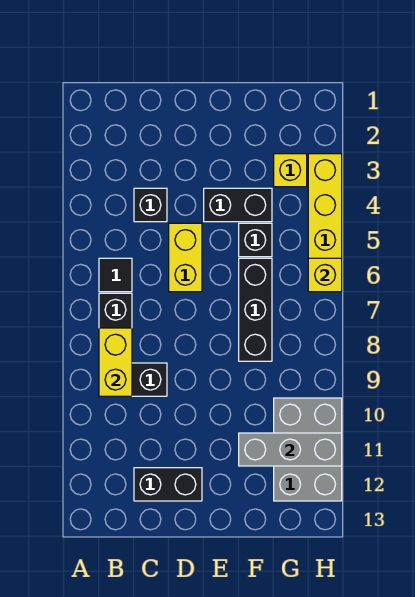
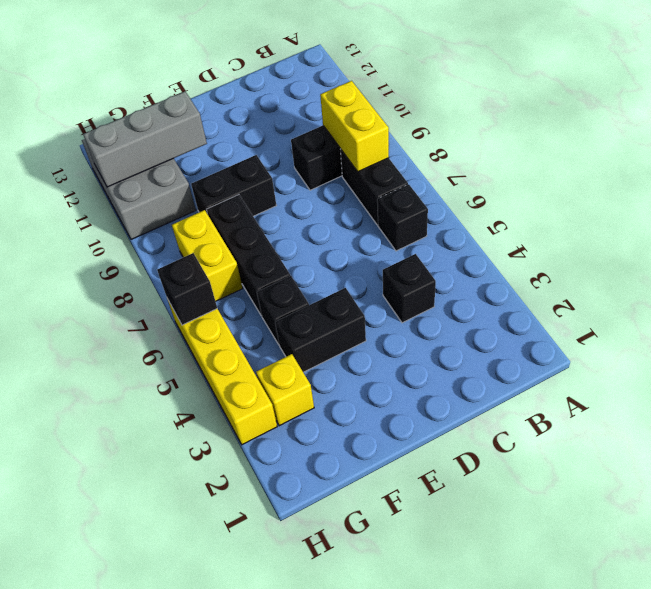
black 1x1 tile [99,258,132,292] -> black 1x1 brick [377,184,428,251]
black 1x2 brick [134,468,202,501] -> black 1x2 brick moved to [191,155,276,216]
yellow 1x2 brick [169,223,202,292] -> yellow 1x2 brick moved to [172,210,243,301]
yellow 1x1 brick [308,258,342,292] -> black 1x1 brick [157,253,217,325]

